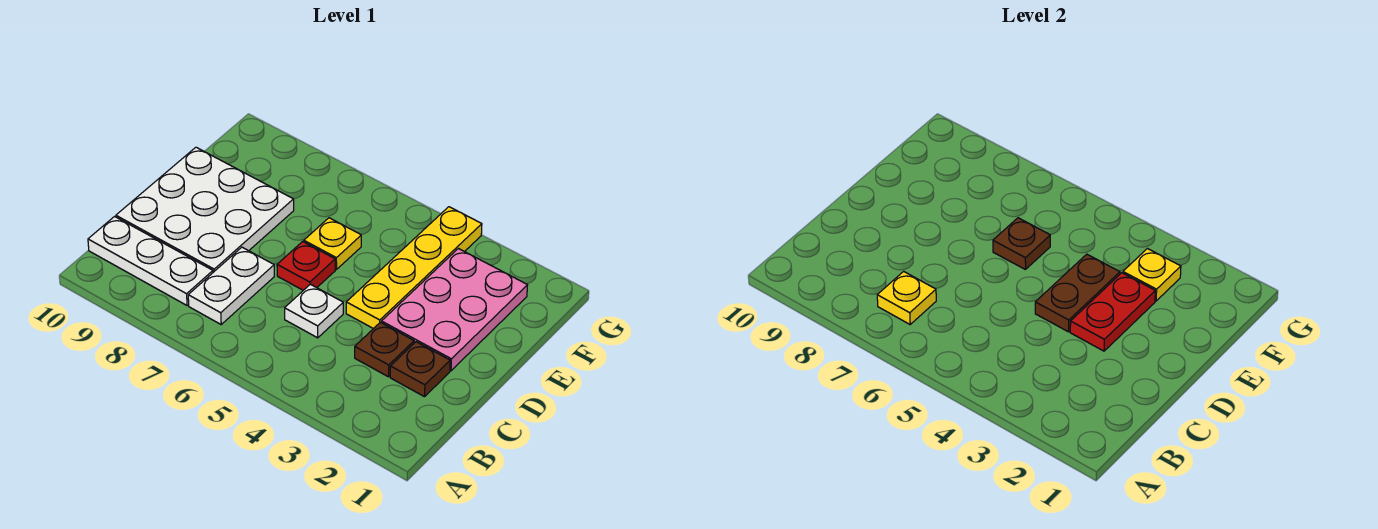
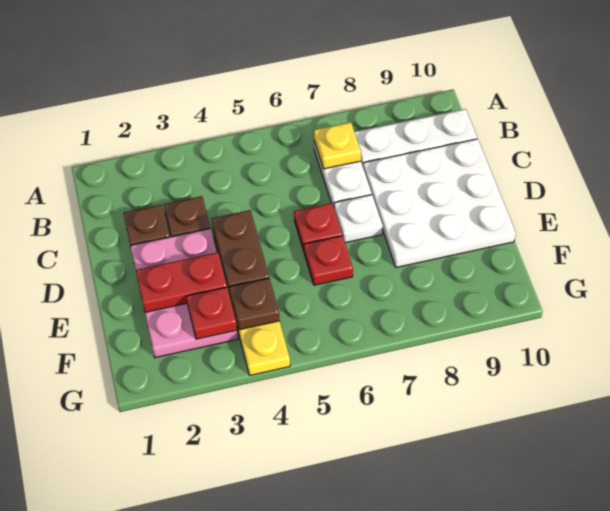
white 1x1 plate [285,284,343,338] -> white 1x1 plate moved to [334,195,383,243]
red 1x2 plate [1070,273,1155,351] -> red 1x2 plate turned to [136,253,227,312]
yellow 1x1 plate [304,218,361,270] -> red 1x1 plate [304,236,353,285]
brown 1x1 plate [993,218,1050,270] -> brown 1x1 plate moved to [229,278,280,330]
yellow 1x1 plate [1123,249,1181,301] -> red 1x1 plate [186,287,237,339]

